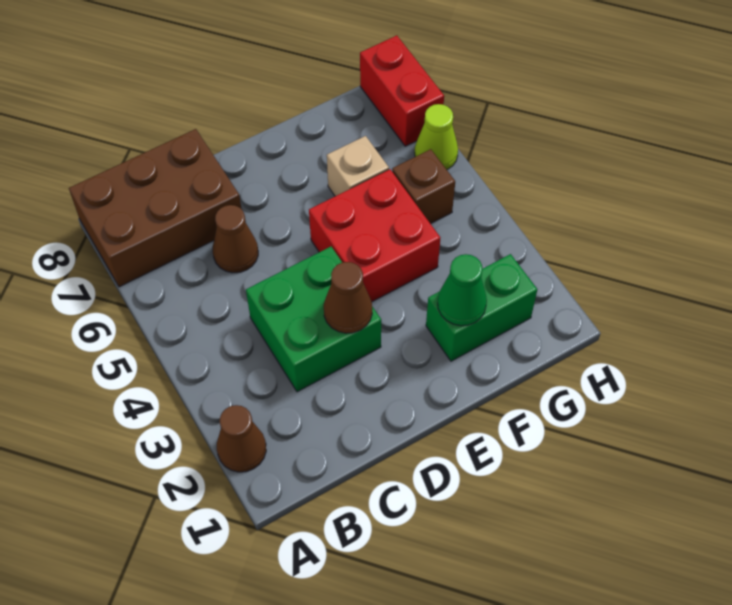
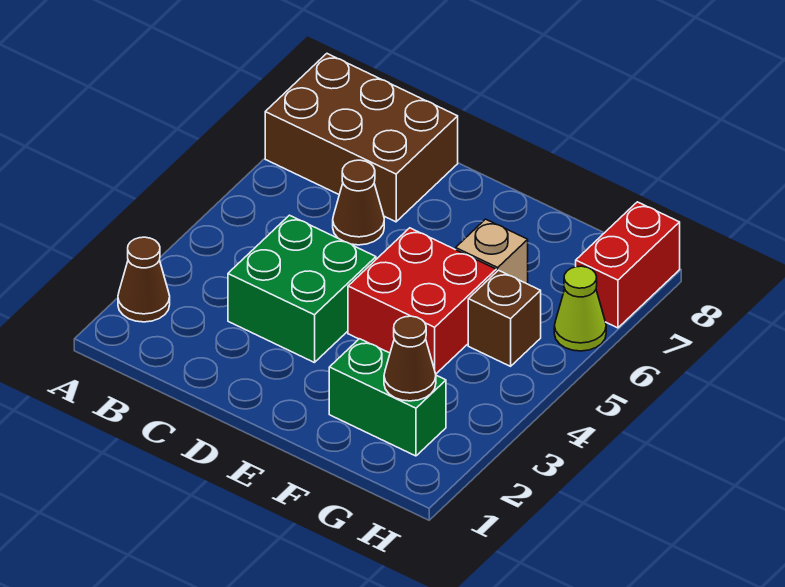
brown 1x1 cone [324,262,372,333] -> brown 1x1 cone moved to [384,316,436,401]
green 1x1 cone [438,254,487,326] -> none

